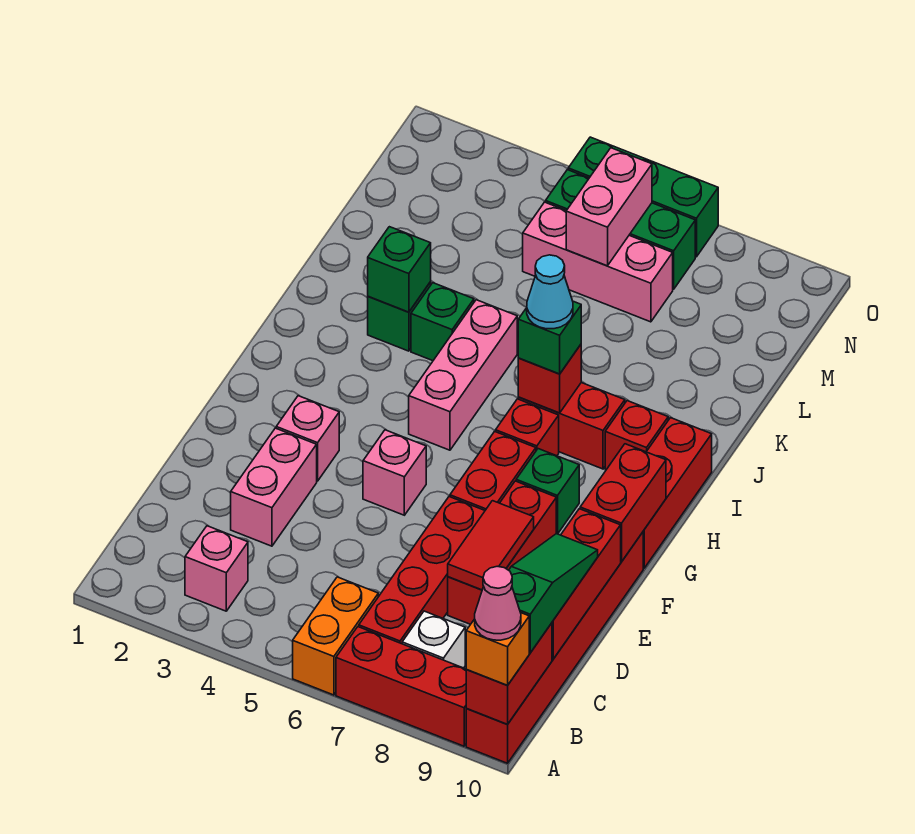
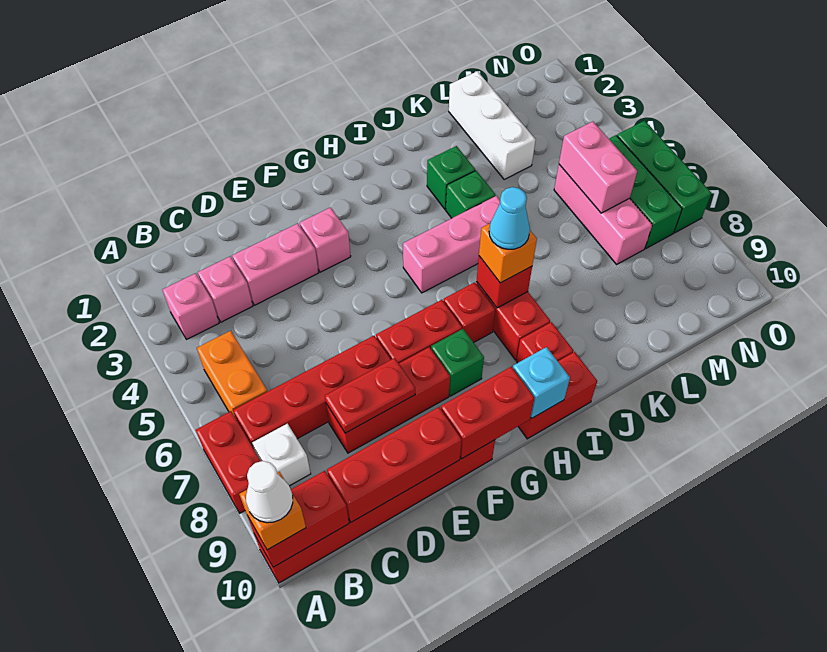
orange 1x2 brick [293,577,378,695] -> orange 1x2 brick turned to [197,331,268,416]
red 1x3 brick [336,627,466,746] -> red 1x2 brick [196,411,261,513]
pink 1x1 cone [475,566,521,640] -> white 1x1 cone [246,461,293,523]
green 1x3 slope [509,534,598,653] -> none
red 1x2 tile [448,501,534,590] -> red 1x2 plate [325,358,415,433]
pink 1x1 brick [363,430,426,515] -> pink 1x1 brick moved to [198,257,253,322]
red 1x3 brick [643,418,712,568] -> red 1x2 brick [518,352,597,439]
none -> cyan 1x1 brick [513,347,570,418]
green 1x1 brick [518,301,581,374] -> orange 1x1 brick [479,224,537,283]
green 1x1 brick [368,227,431,312] -> none
none -> white 1x3 brick [449,71,536,179]
pink 1x2 brick [566,148,652,266] -> pink 1x2 brick turned to [559,122,637,213]

